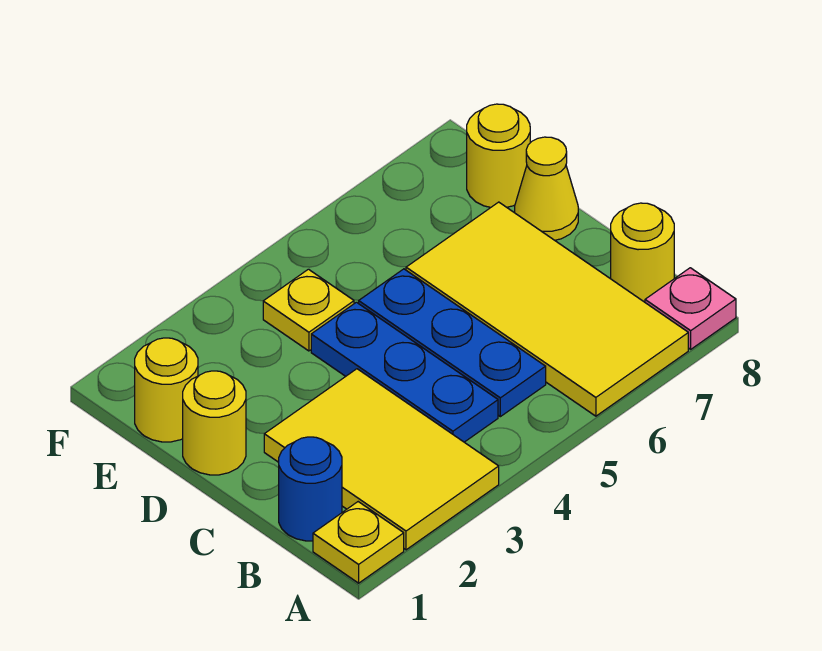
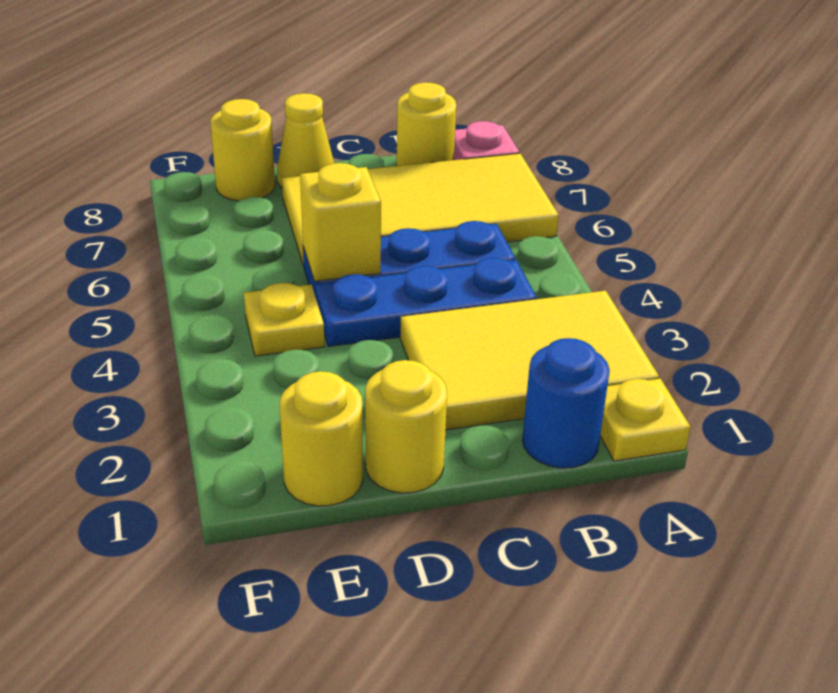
none -> yellow 1x1 brick [300,163,381,281]

